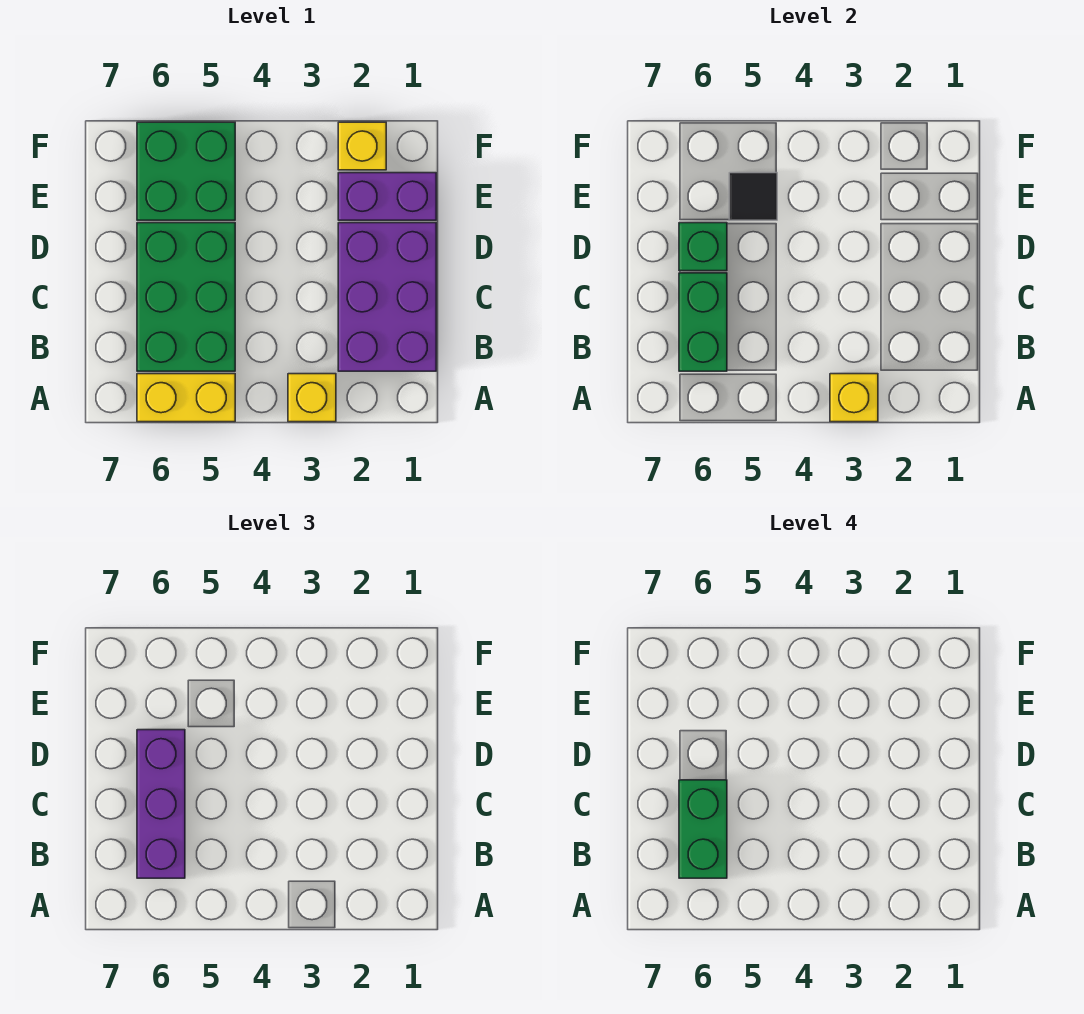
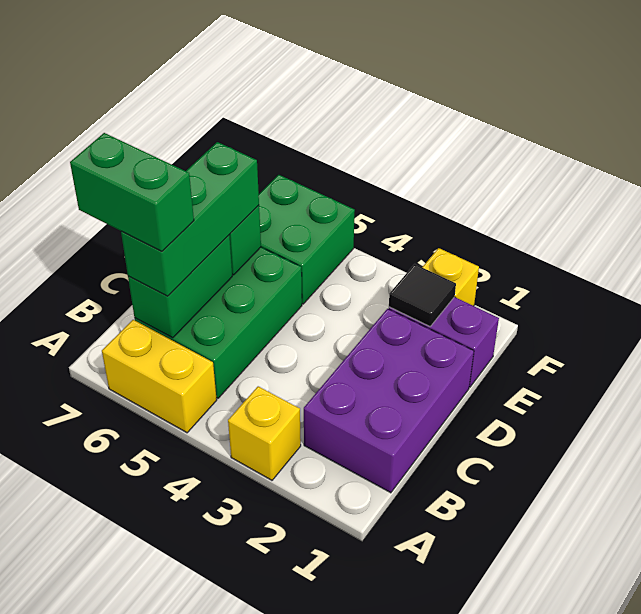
yellow 1x1 brick [830,374,878,422] -> none
purple 1x3 brick [137,730,185,878] -> green 1x3 brick [121,142,259,296]
green 1x2 brick [679,780,727,878] -> green 1x2 brick turned to [70,133,194,251]
black 1x1 tile [729,173,777,220] -> black 1x1 tile moved to [389,264,456,326]

